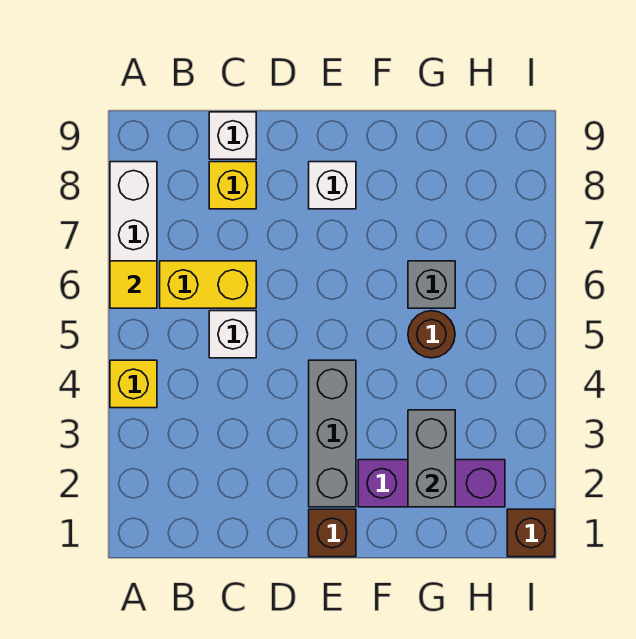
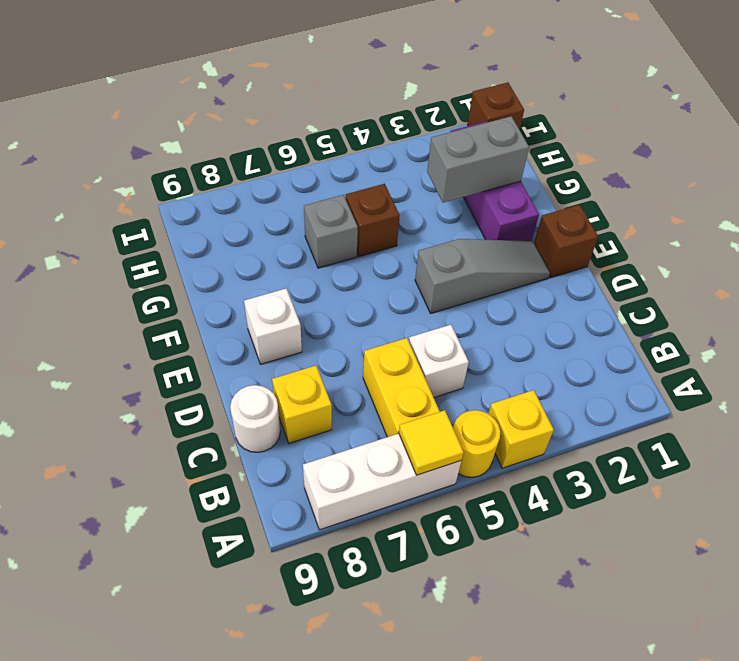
none -> yellow 1x1 round brick [453,410,500,477]
white 1x1 brick [209,112,256,159] -> white 1x1 round brick [230,385,280,452]
grey 1x3 brick [309,360,356,507] -> grey 1x3 slope [415,239,550,313]
brown 1x1 round brick [408,311,455,358] -> brown 1x1 brick [346,184,400,257]

